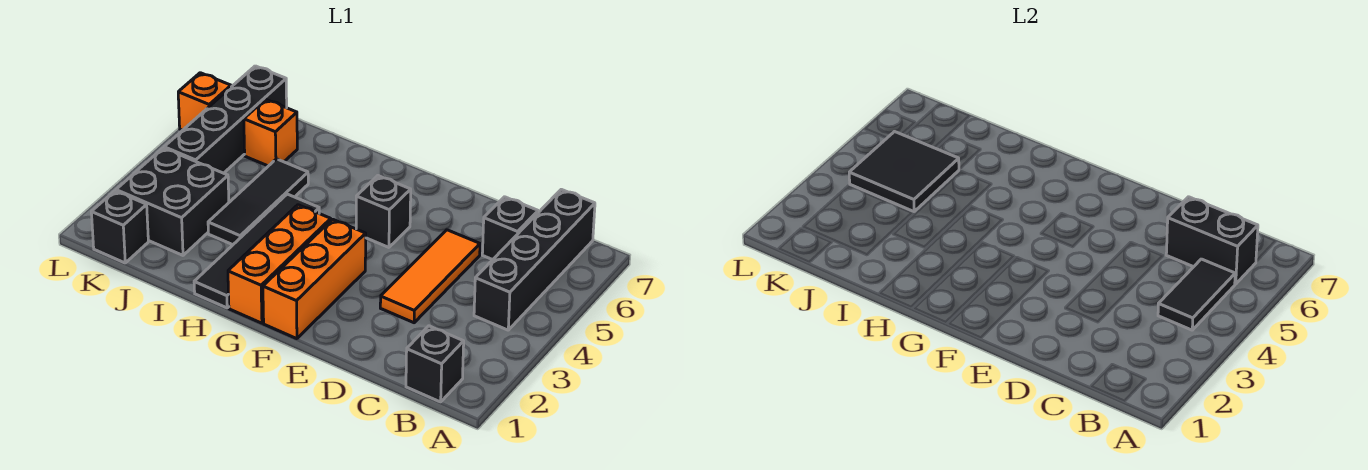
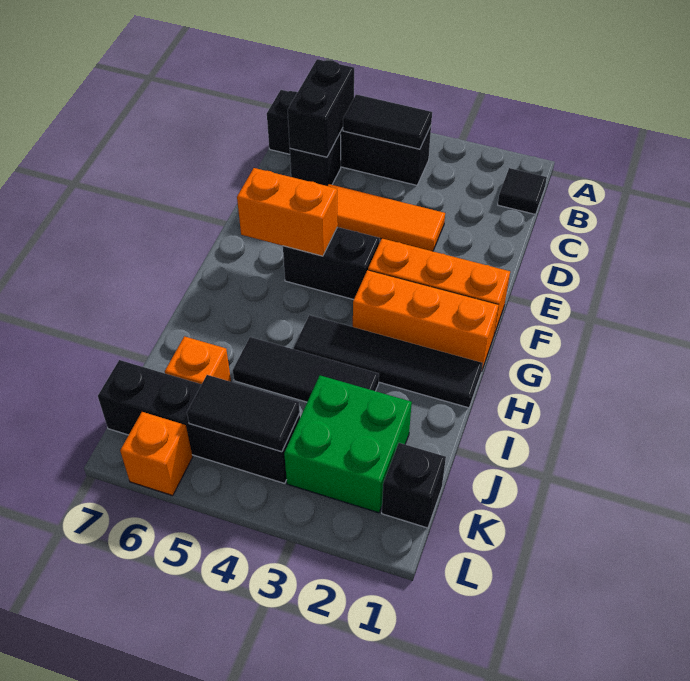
black 1x1 brick [406,326,464,402] -> black 1x1 tile [498,168,547,214]
black 1x1 brick [356,176,411,247] -> black 1x2 brick [283,227,380,300]
none -> orange 1x2 brick [237,168,338,256]
black 2x2 brick [116,148,229,255] -> green 2x2 brick [284,375,412,513]
black 2x2 tile [849,132,959,211] -> black 1x2 tile [187,375,300,452]

